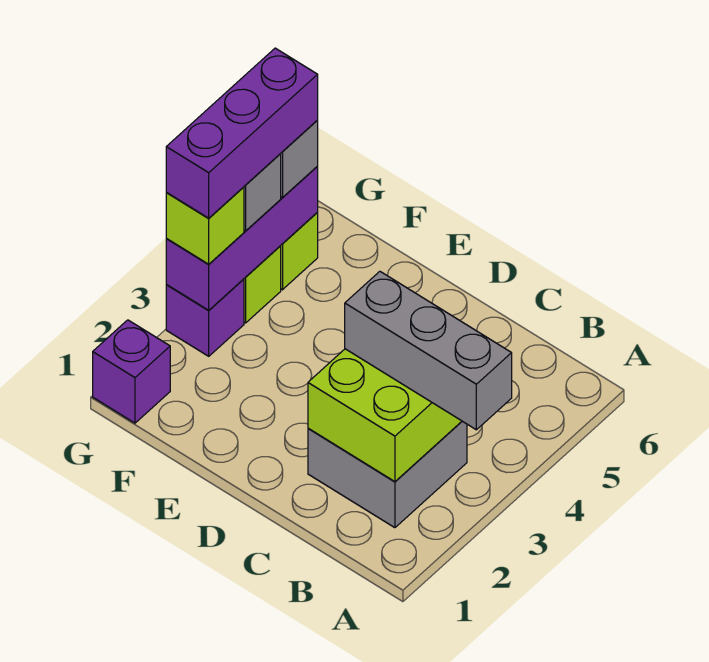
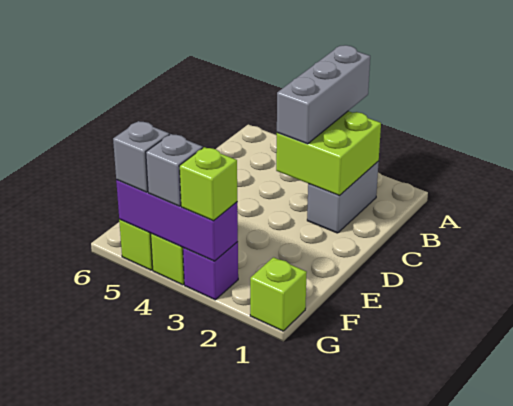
grey 2x2 brick [308,421,467,528] -> grey 1x2 brick [307,161,379,233]
purple 1x1 brick [93,320,170,423] -> lime 1x1 brick [250,257,307,331]
purple 1x3 brick [166,48,318,218] -> none

